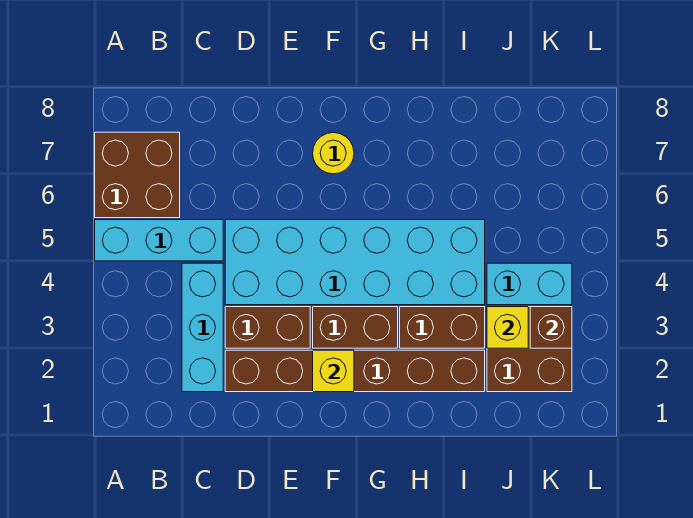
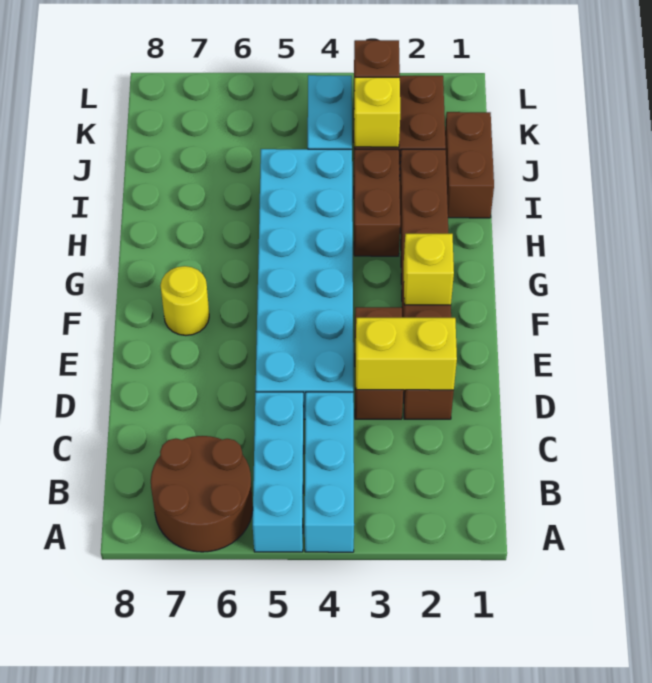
brown 2x2 brick [95,132,180,218] -> brown 2x2 round brick [151,436,253,552]
cyan 1x3 brick [182,263,223,392] -> cyan 1x3 brick turned to [305,392,354,552]
none -> yellow 1x2 brick [356,318,457,390]
brown 1x2 brick [313,307,398,348] -> brown 1x2 brick moved to [445,112,494,218]

